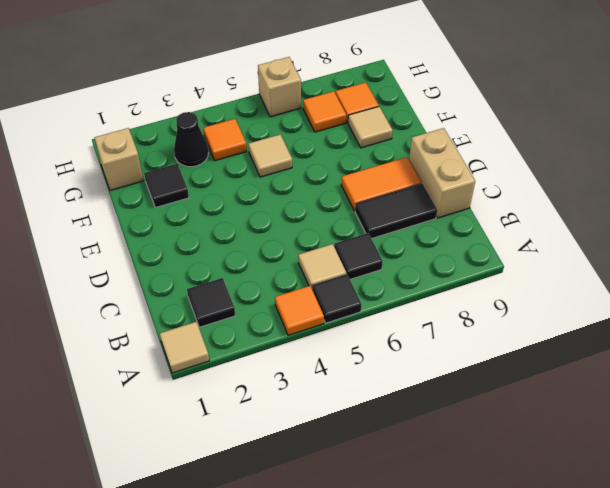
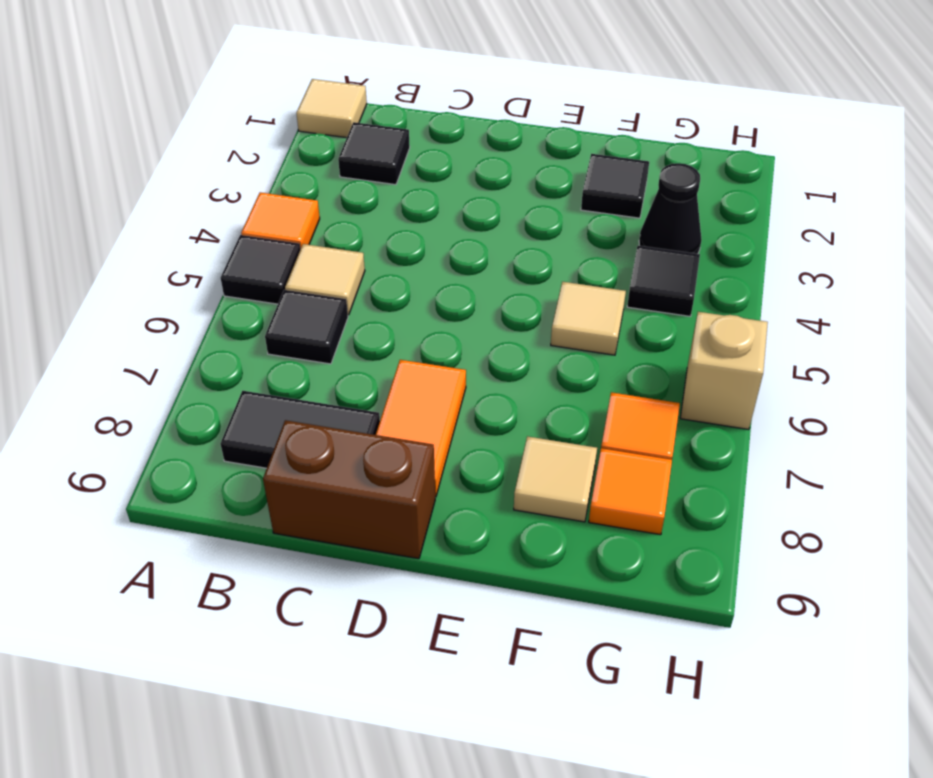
black 1x2 tile [355,184,437,239] -> black 1x2 tile turned to [220,391,380,468]
tan 1x2 brick [409,128,475,218] -> brown 1x2 brick [263,420,435,559]
tan 1x1 brick [95,128,144,190] -> none
orange 1x1 tile [203,119,247,161] -> black 1x1 tile [627,246,700,316]

